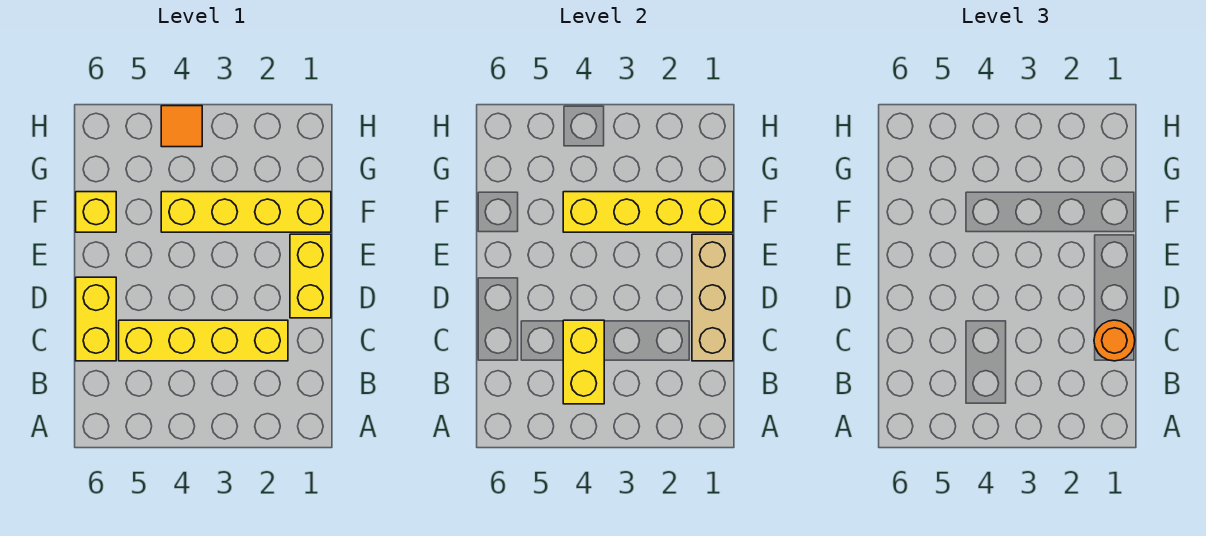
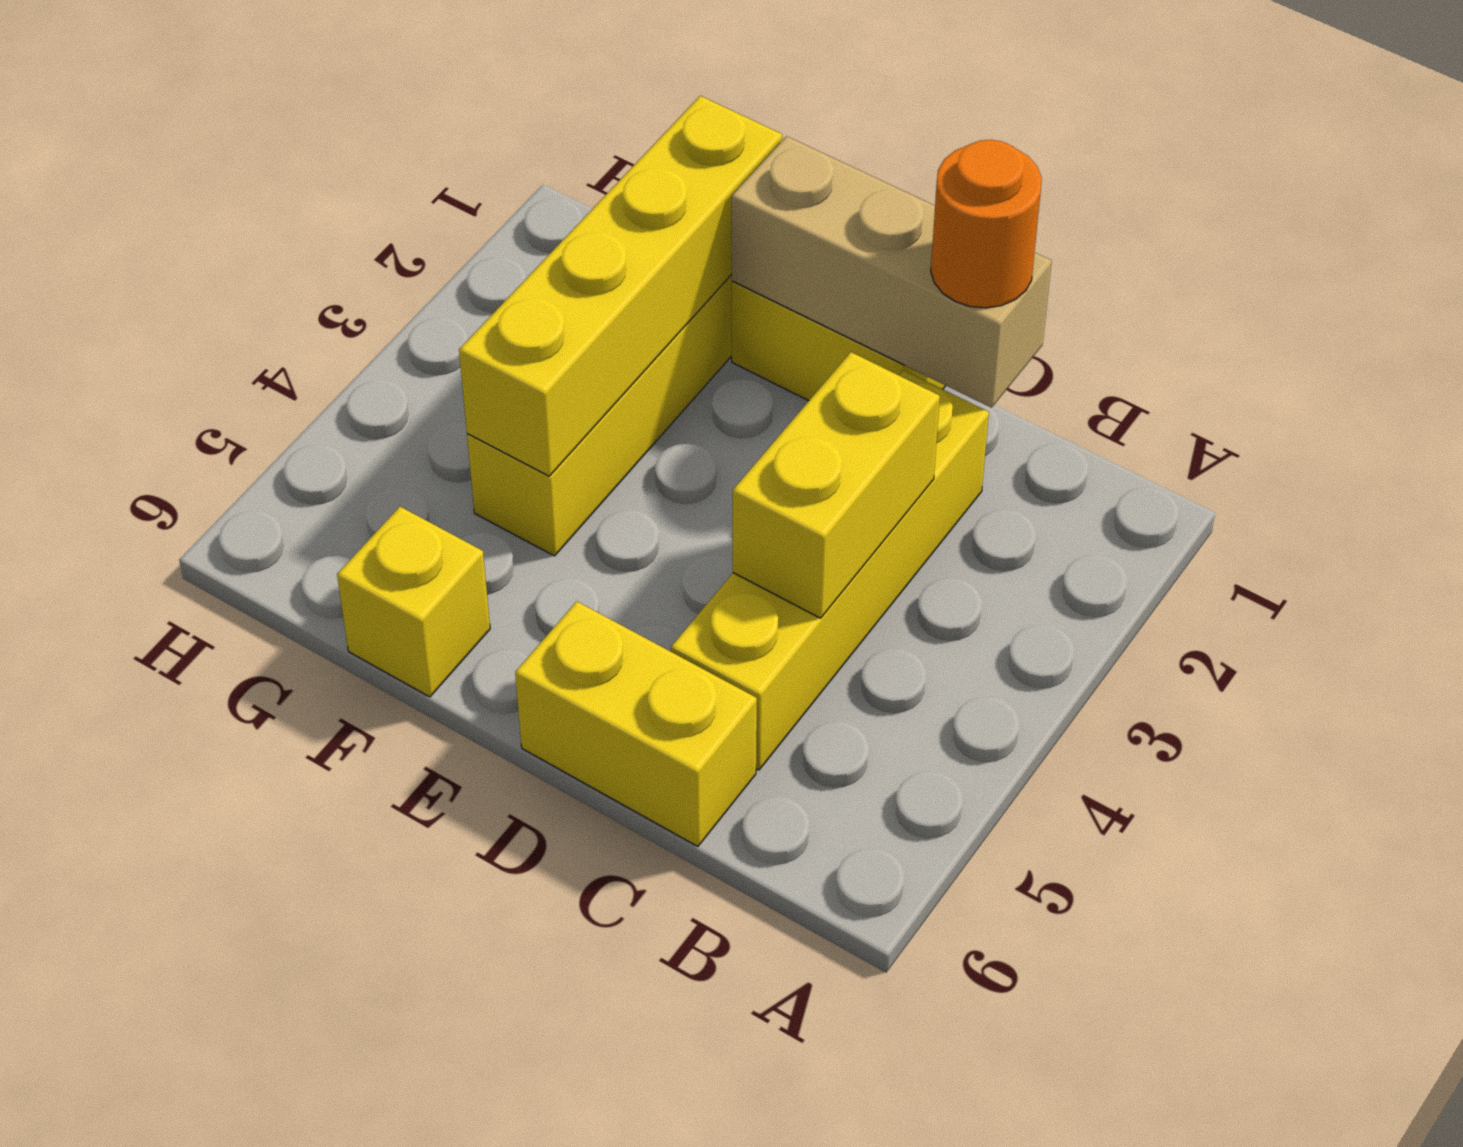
yellow 1x2 brick [563,320,604,404] -> yellow 1x2 brick turned to [733,352,940,618]
orange 1x1 tile [161,106,202,147] -> none

